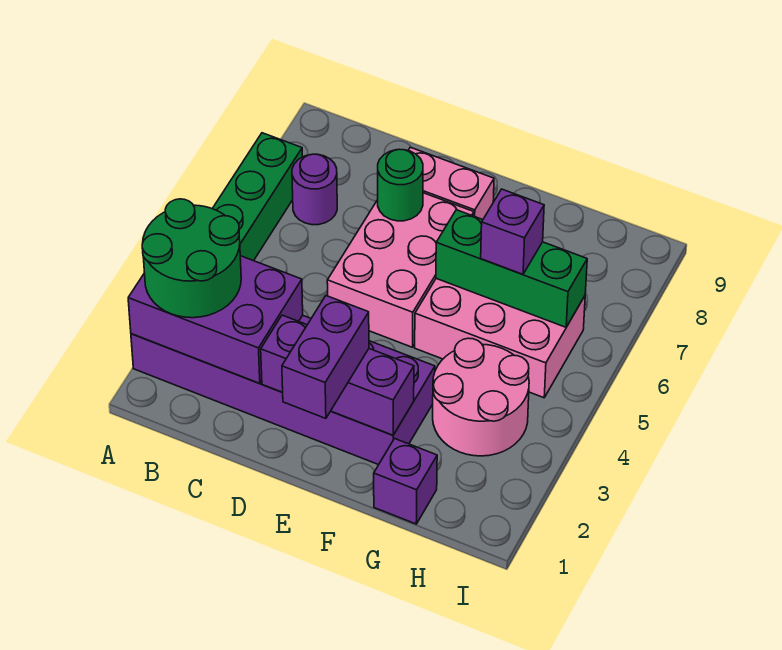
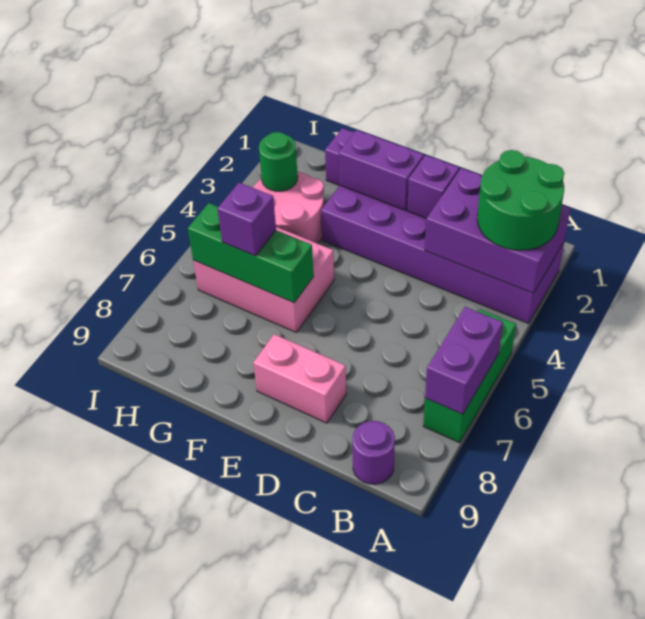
purple 1x1 round brick [292,154,337,225] -> purple 1x1 round brick moved to [352,421,395,484]
pink 2x3 brick [327,193,474,347] -> none
green 1x1 round brick [378,149,423,221] -> green 1x1 round brick moved to [259,132,298,191]
purple 1x2 brick [282,296,369,418] -> purple 1x2 brick moved to [425,307,503,414]

